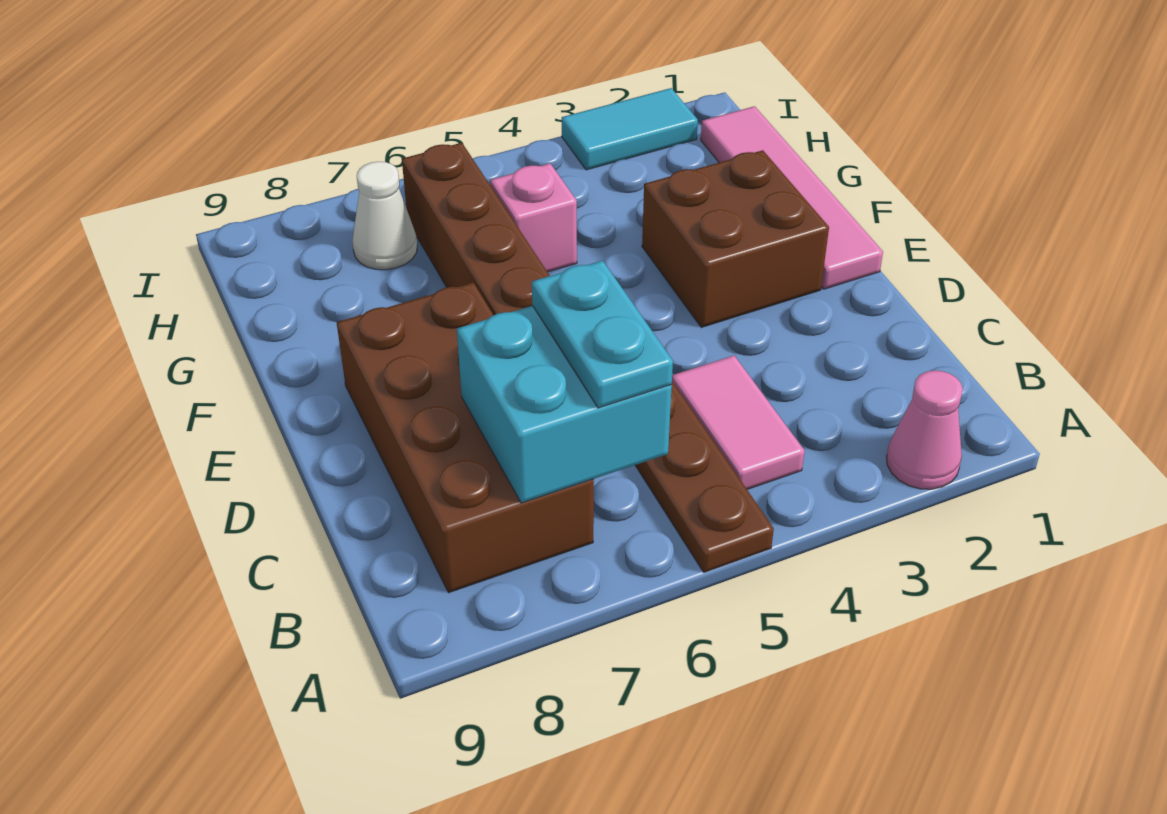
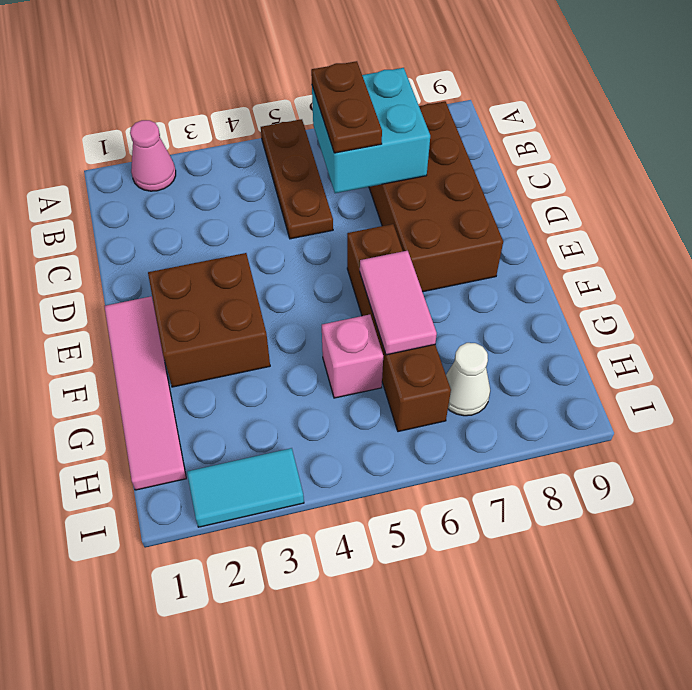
pink 1x2 tile [672,356,804,489] -> pink 1x2 tile moved to [360,251,437,355]
cyan 1x2 plate [532,261,673,408] -> brown 1x2 plate [311,61,382,153]

